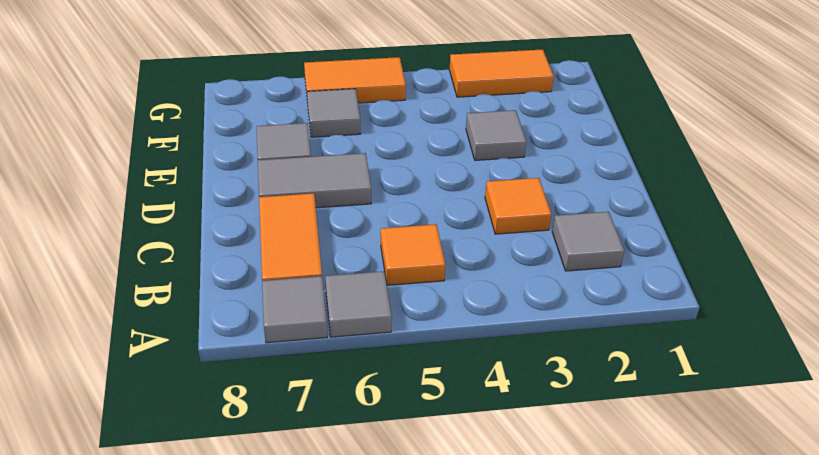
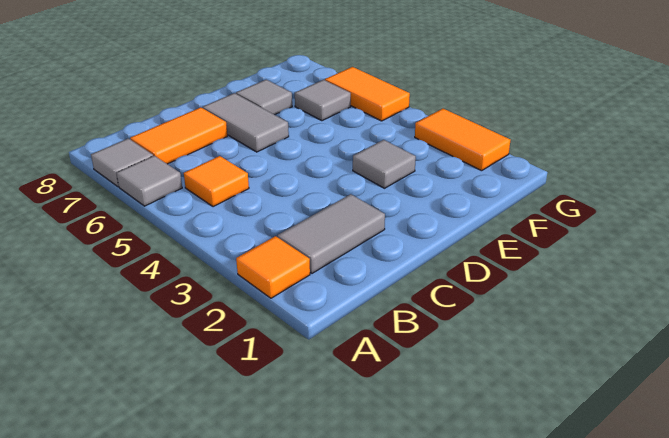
grey 1x1 tile [552,212,624,271] -> grey 1x2 tile [278,194,385,273]
orange 1x1 tile [485,178,551,234] -> orange 1x1 tile moved to [236,236,310,298]

